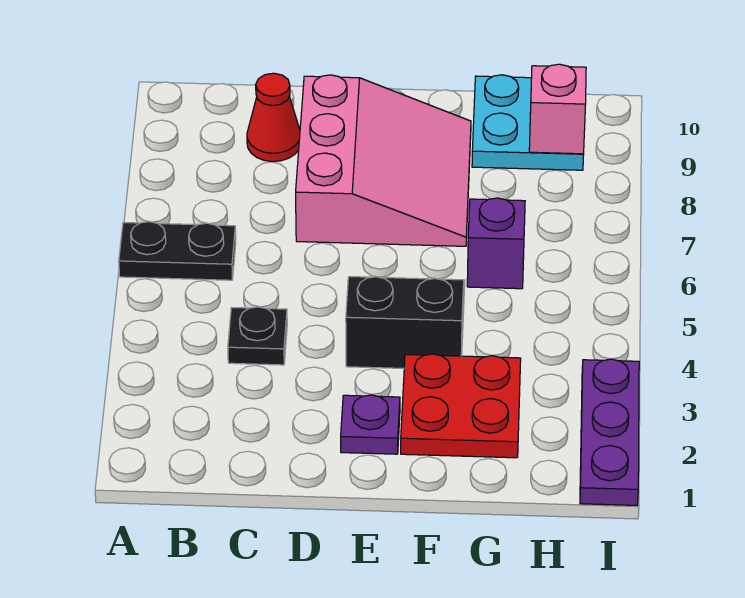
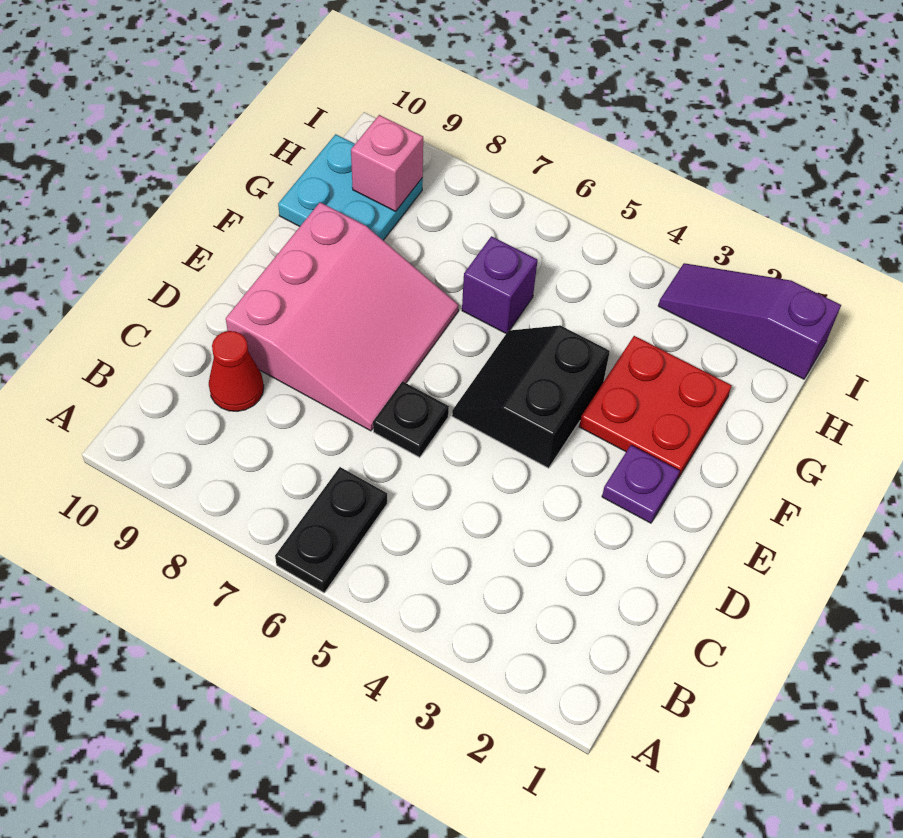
black 1x1 plate [228,307,287,365] -> black 1x1 plate moved to [373,381,449,458]
pink 3x3 slope [296,75,471,246] -> pink 3x3 slope turned to [226,202,459,431]
purple 1x3 plate [580,359,639,505] -> purple 1x3 slope [658,263,841,379]

